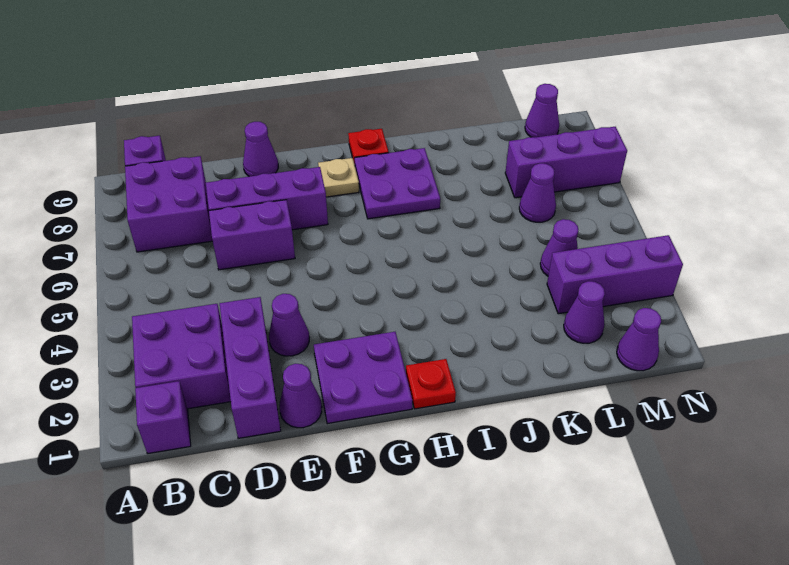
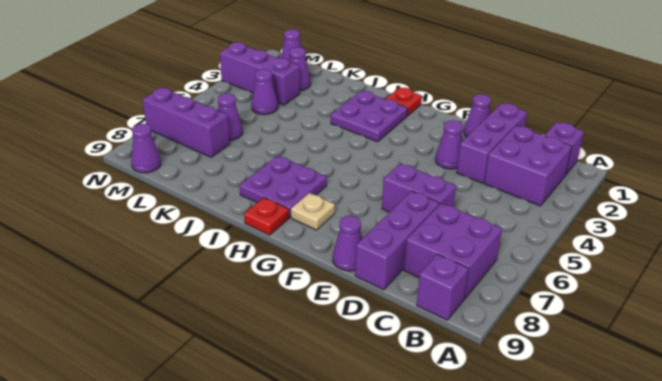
purple 1x3 brick [206,167,328,230] -> purple 1x3 brick turned to [355,191,440,290]
purple 2x2 plate [314,332,412,424] -> purple 2x2 plate moved to [331,91,408,142]

